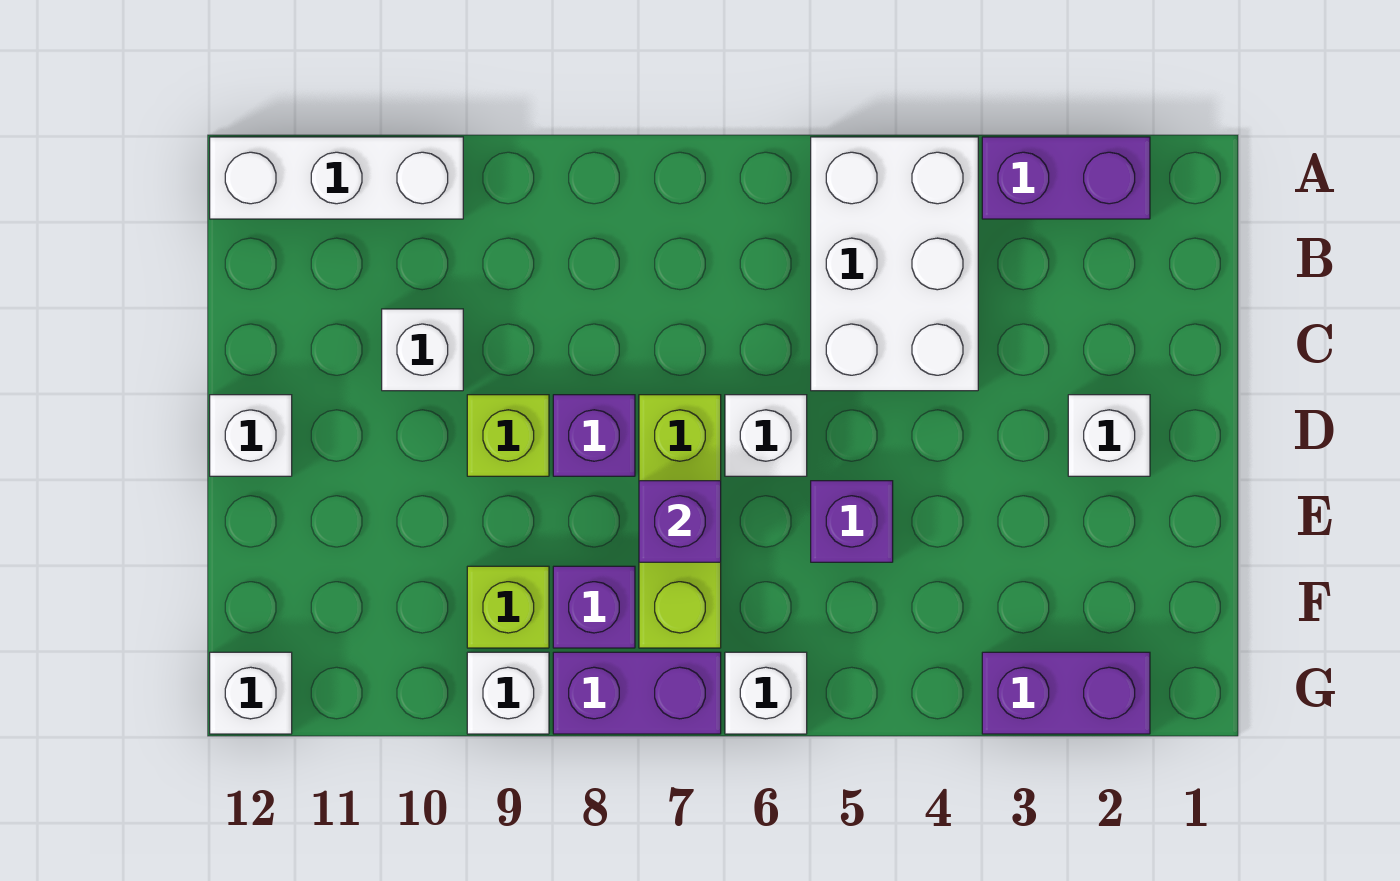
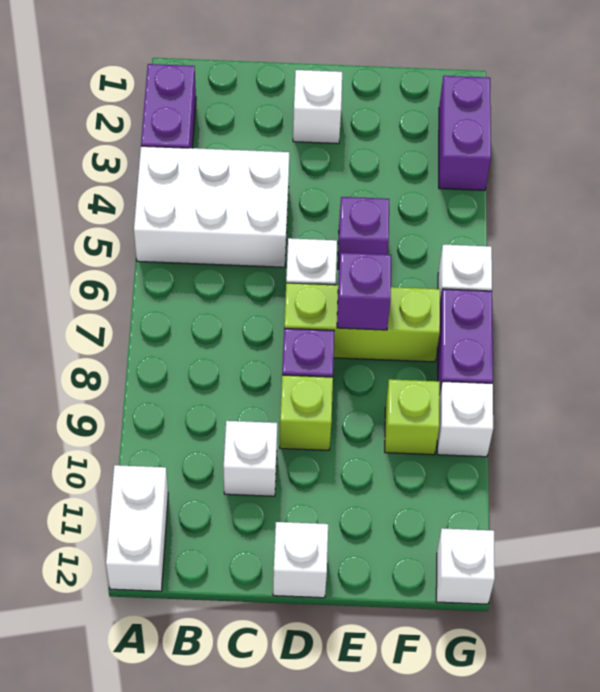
white 1x3 brick [210,137,463,219] -> white 1x2 brick [106,465,168,591]
purple 1x1 brick [553,566,635,648] -> none

